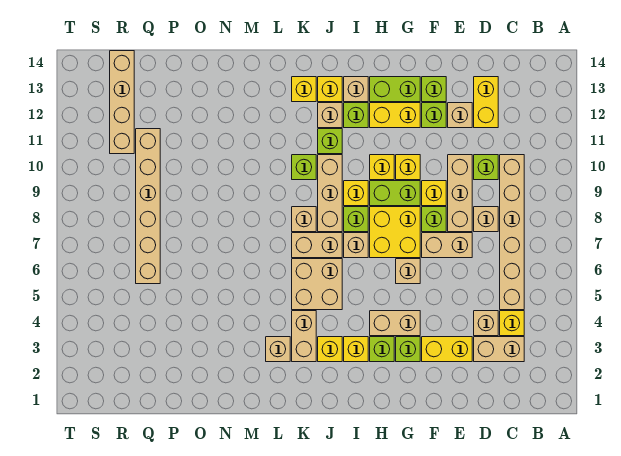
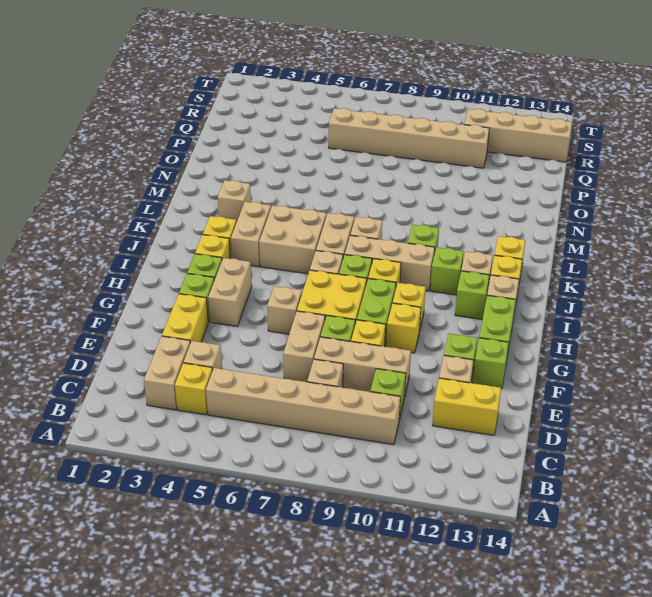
yellow 1x2 brick [370,103,420,128] -> none
tan 1x2 brick [292,311,316,362] -> tan 1x2 brick turned to [231,202,271,267]

